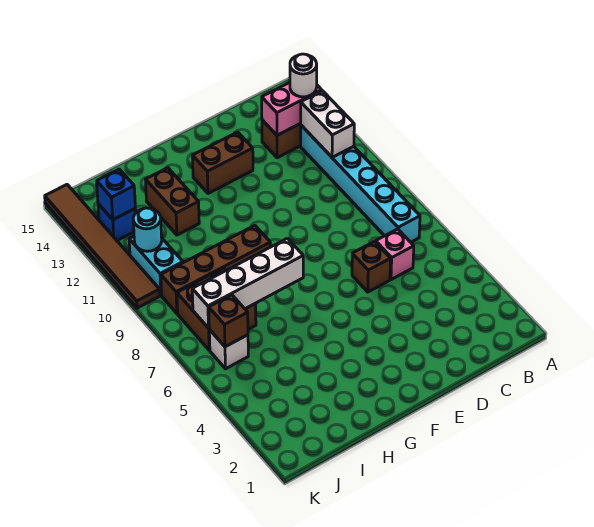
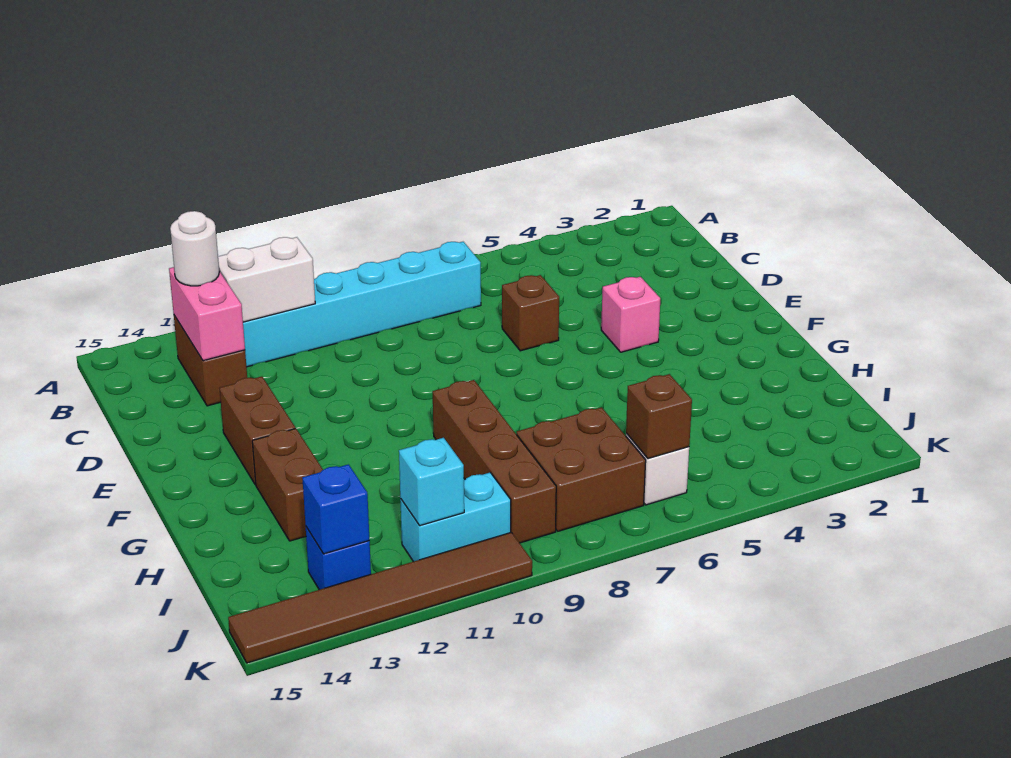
pink 1x1 brick [376,229,414,280] -> pink 1x1 brick moved to [601,277,660,352]
white 1x4 brick [192,238,303,328] -> none
brown 1x2 brick [145,168,199,235] -> brown 1x2 brick turned to [252,428,323,541]
cyan 1x1 round brick [133,208,162,251] -> cyan 1x1 brick [399,438,464,526]

